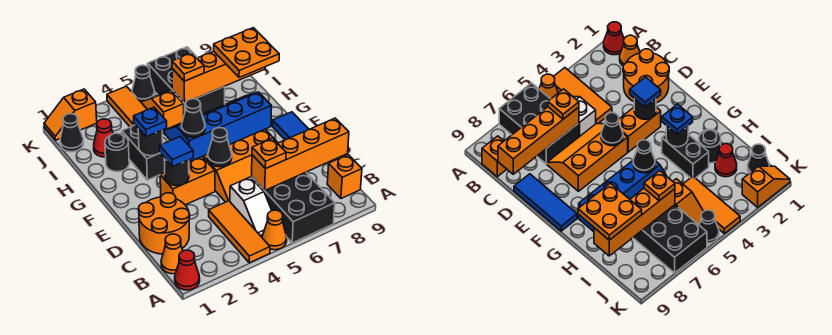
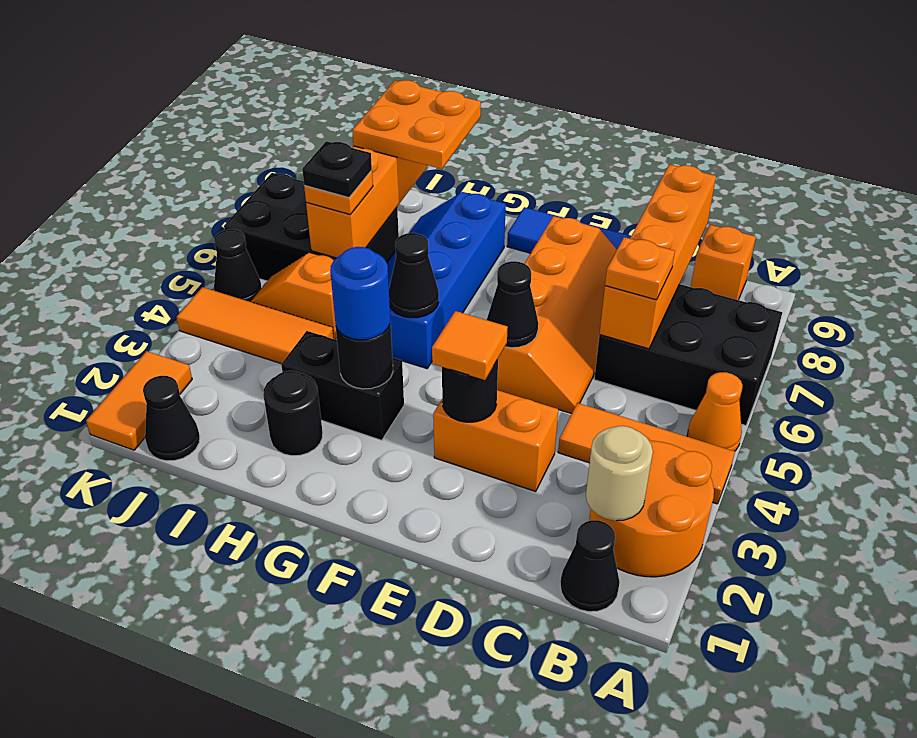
red 1x1 cone [175,250,200,290] -> none
orange 1x1 cone [161,234,183,274] -> black 1x1 cone [560,520,620,612]
none -> tan 1x1 round brick [586,426,653,521]
white 1x2 slope [230,177,272,236] -> none
orange 2x2 round brick [138,193,190,254] -> orange 2x2 round brick moved to [589,438,714,577]
orange 2x3 slope [203,129,278,202] -> orange 2x4 slope [497,216,617,414]
orange 1x2 brick [160,157,215,205] -> orange 1x2 brick turned to [433,390,558,491]
blue 1x1 tile [160,137,193,167] -> orange 1x1 tile [432,311,508,380]
blue 1x1 plate [134,107,167,137] -> blue 1x1 round brick [330,247,390,340]
red 1x1 cone [94,119,113,157] -> none
none -> black 1x1 plate [302,141,372,198]
orange 1x2 slope [44,89,97,140] -> orange 1x2 tile [86,351,192,450]

